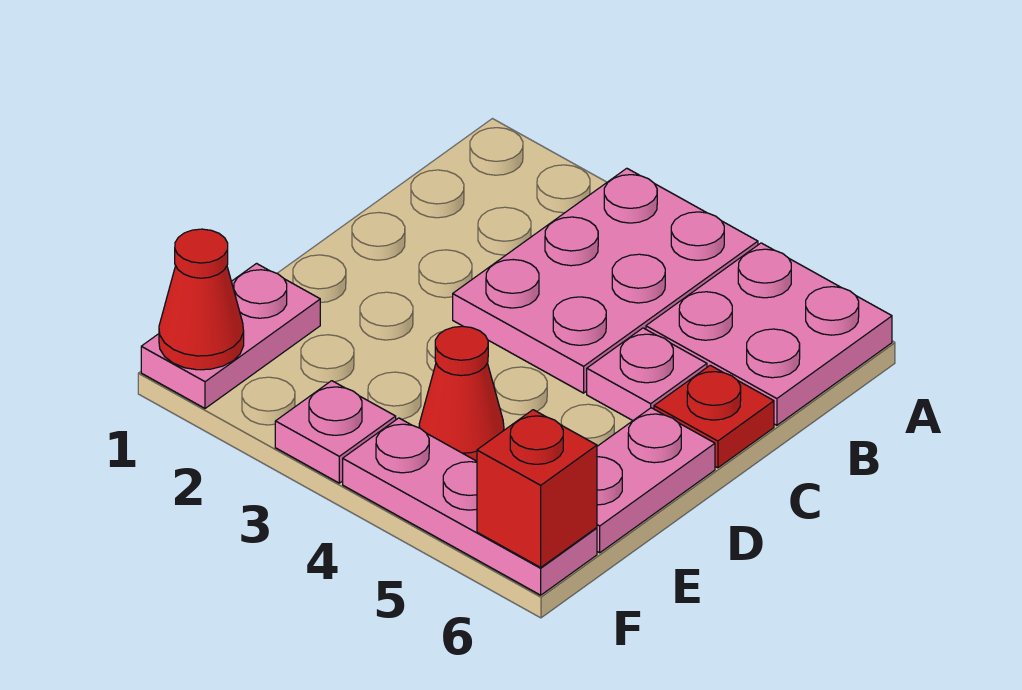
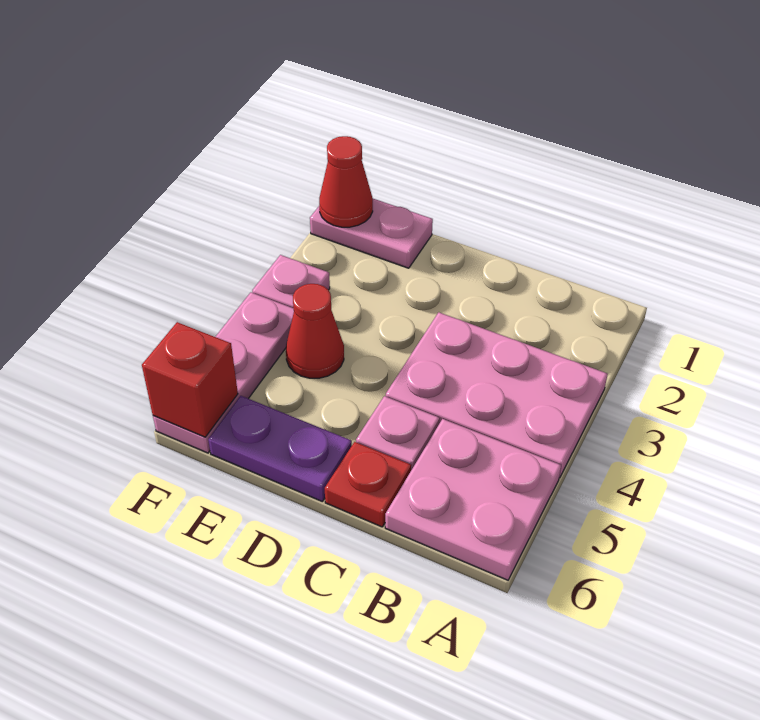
pink 1x2 plate [597,408,715,553] -> purple 1x2 plate [208,396,352,501]

